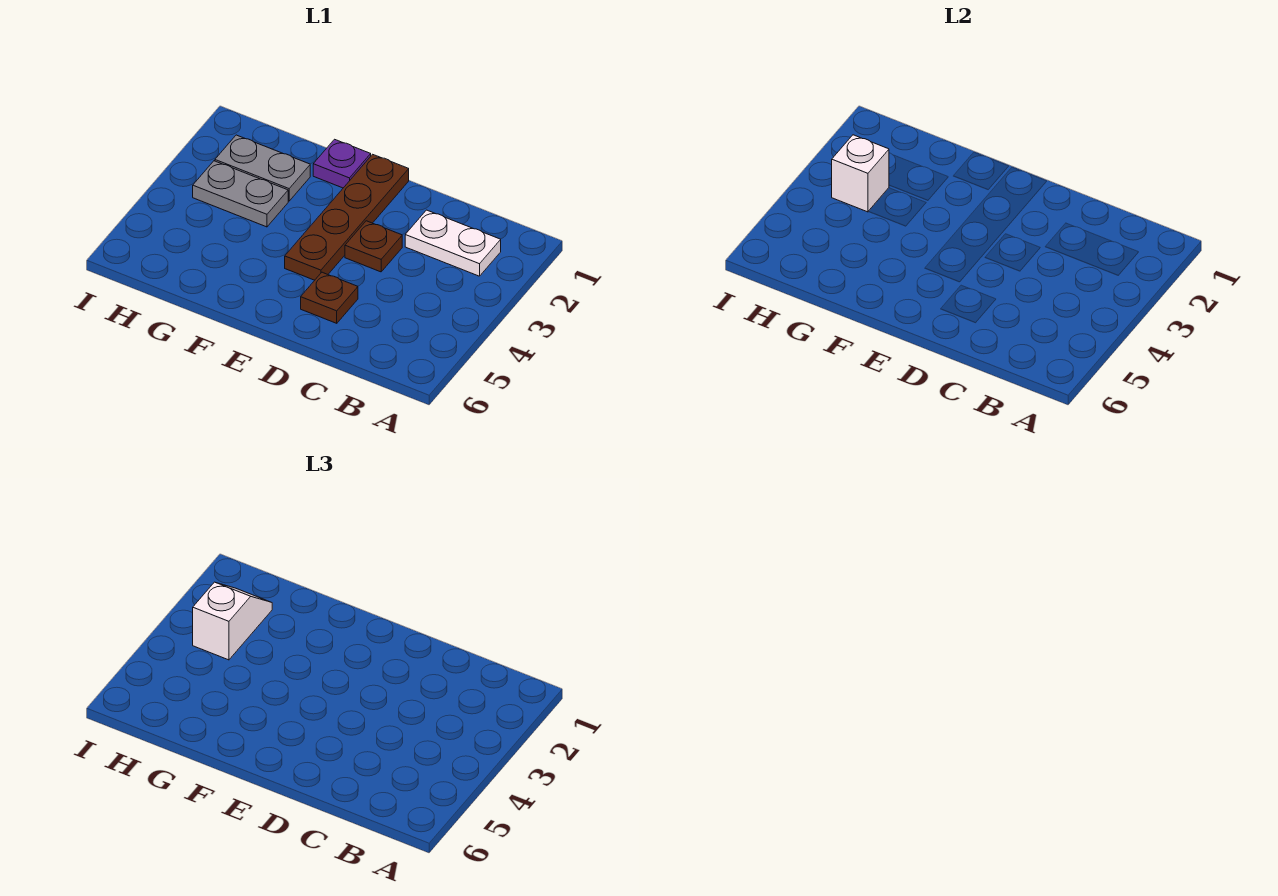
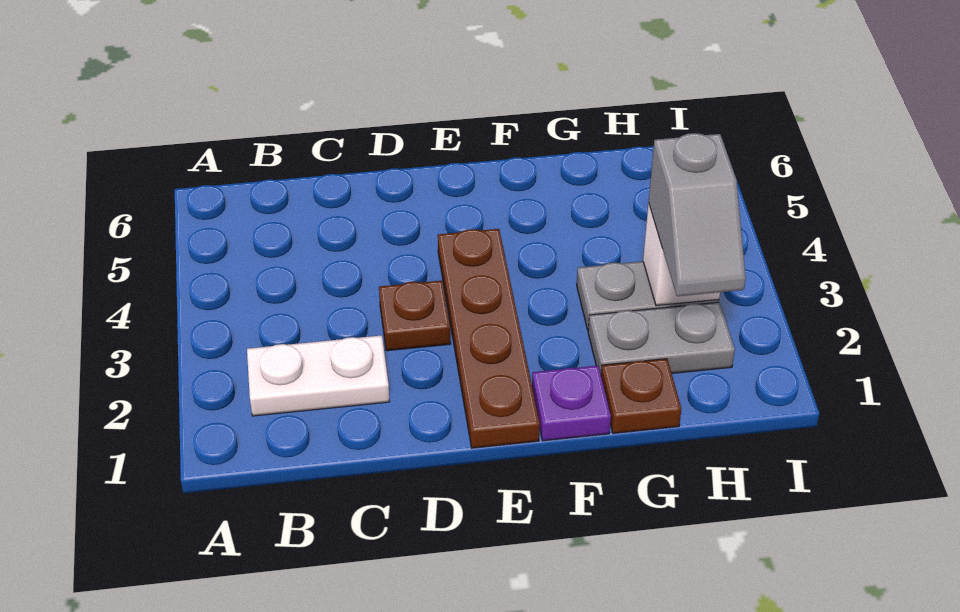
brown 1x1 plate [301,272,358,323] -> brown 1x1 plate moved to [601,359,681,433]
white 1x2 slope [193,582,272,660] -> grey 1x2 slope [649,133,746,296]

